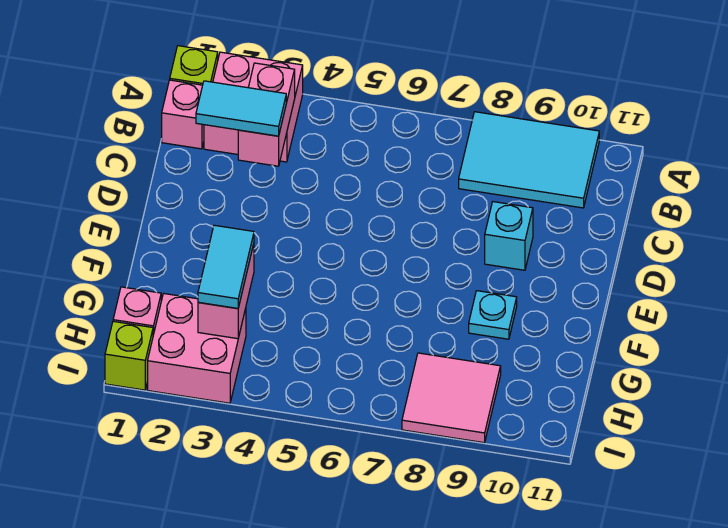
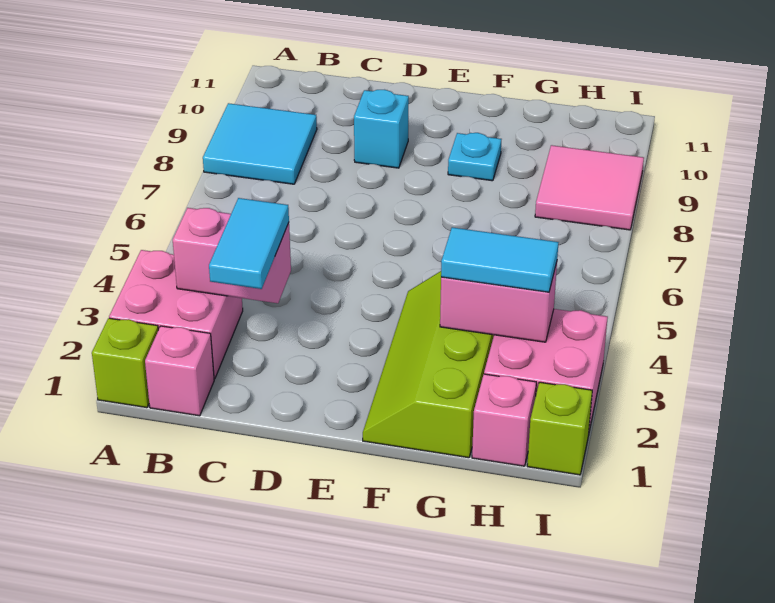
cyan 2x3 tile [459,112,599,208] -> cyan 2x2 tile [203,103,317,184]
none -> lime 2x4 slope [363,271,494,458]

